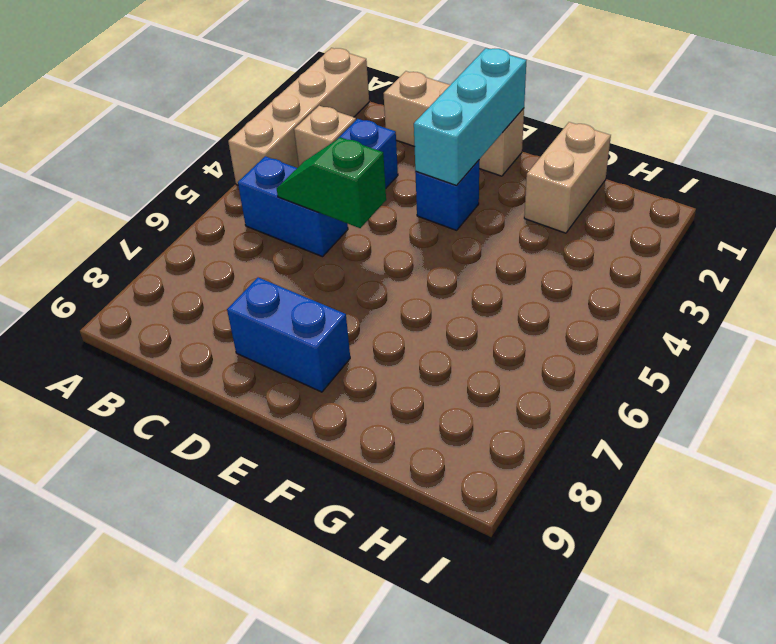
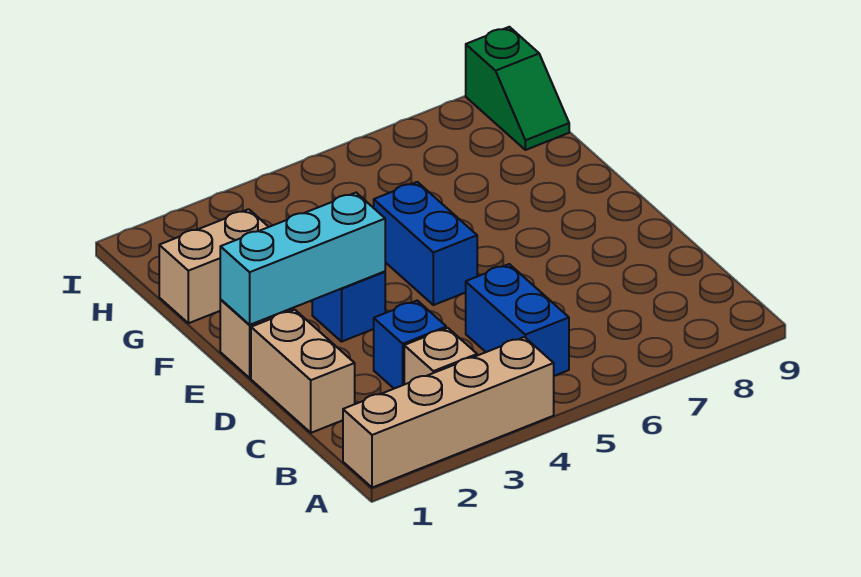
green 1x2 slope [277,137,386,228] -> green 1x2 slope moved to [466,27,569,150]
blue 1x2 brick [227,277,350,392] -> blue 1x2 brick moved to [374,182,477,305]

